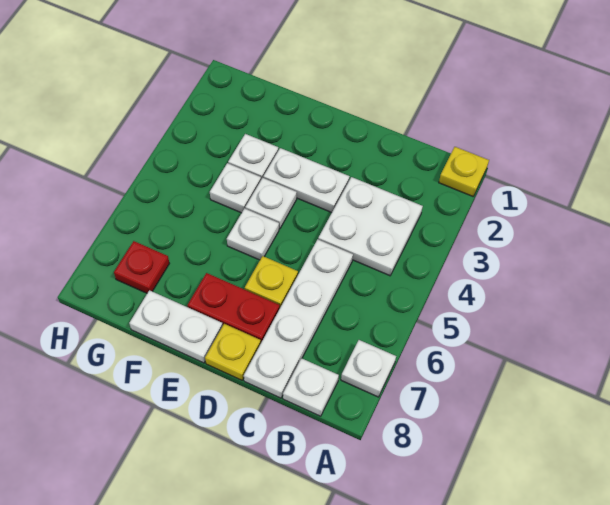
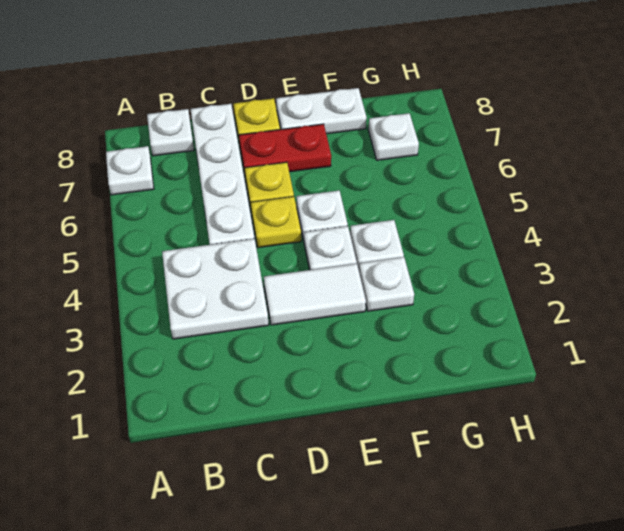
yellow 1x1 plate [439,147,489,196] -> yellow 1x1 plate moved to [251,196,301,248]
white 1x2 plate [263,148,350,213] -> white 1x2 tile [264,264,366,325]
red 1x1 plate [114,241,169,293] -> white 1x1 plate [368,113,419,160]

